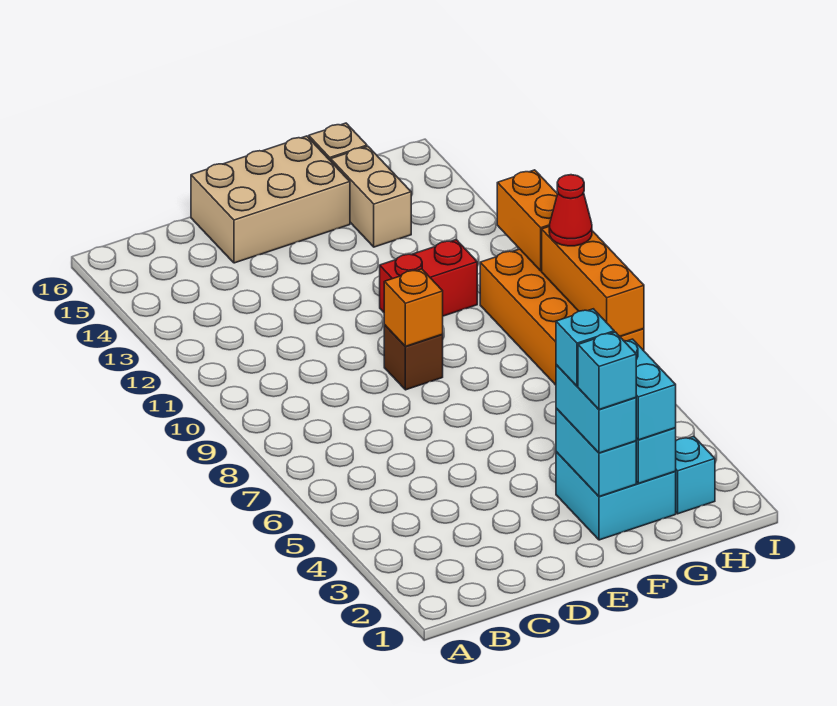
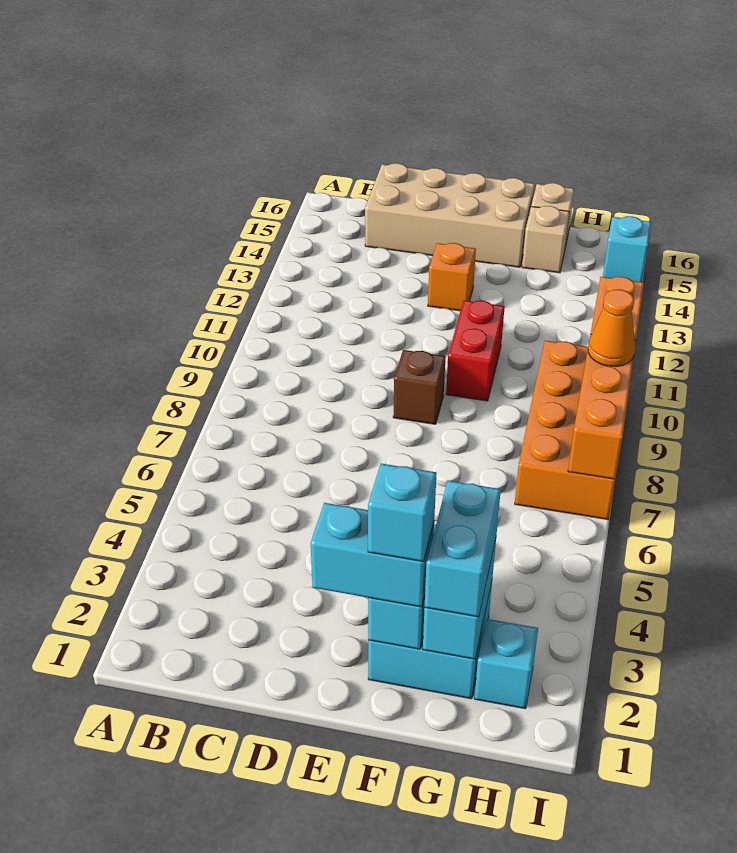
tan 2x3 brick [191,136,350,263] -> tan 2x4 brick [365,163,535,267]
orange 1x1 brick [384,269,443,346] -> orange 1x1 brick moved to [428,243,476,311]
cyan 1x2 brick [556,365,636,453] -> cyan 1x2 brick turned to [311,503,434,607]
cyan 1x1 brick [556,309,614,386] -> cyan 1x1 brick moved to [603,216,651,282]
red 1x2 brick [380,240,477,316] -> red 1x2 brick turned to [446,300,505,401]
tan 1x2 brick [331,147,411,247] -> tan 1x1 brick [522,206,569,273]
red 1x1 cone [549,175,592,246] -> orange 1x1 cone [588,289,635,367]

